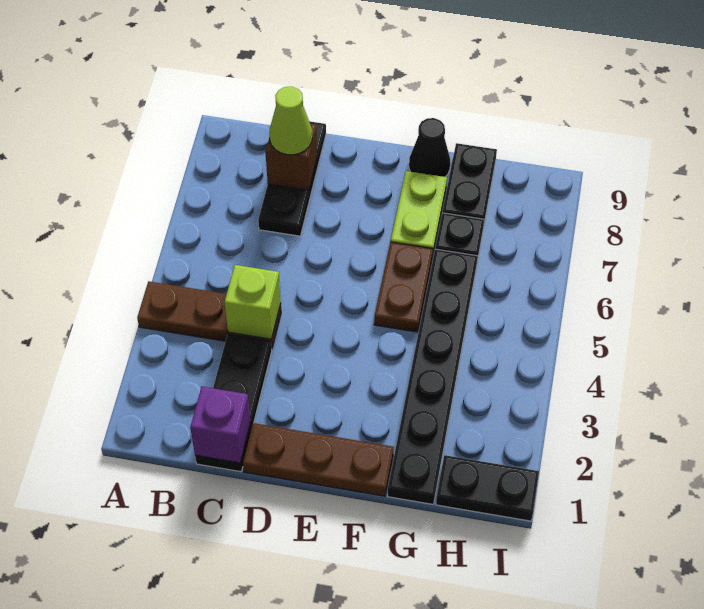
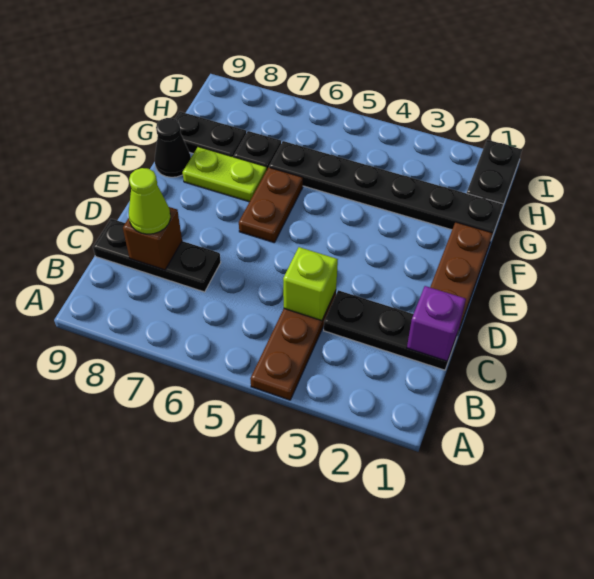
brown 1x2 plate [374,242,433,332] -> brown 1x2 plate turned to [239,167,303,243]

